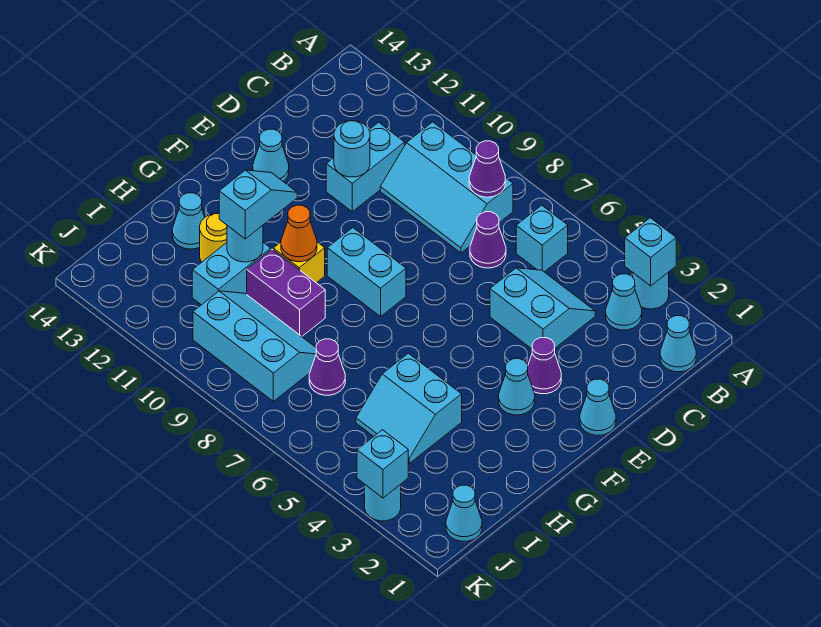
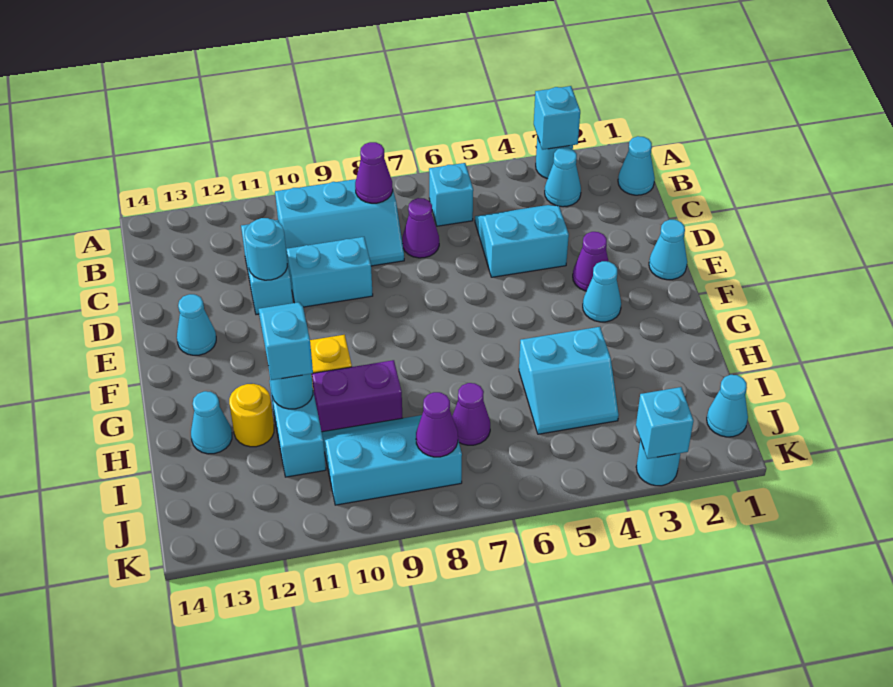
cyan 1x2 brick [327,228,406,317] -> cyan 1x2 brick moved to [287,237,373,307]
orange 1x1 cone [281,205,317,262] -> none
none -> purple 1x1 cone [416,392,458,457]

